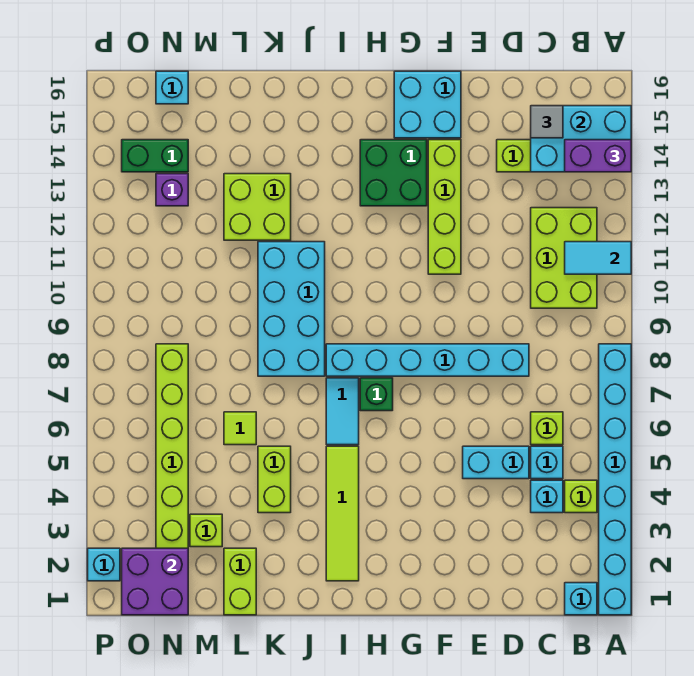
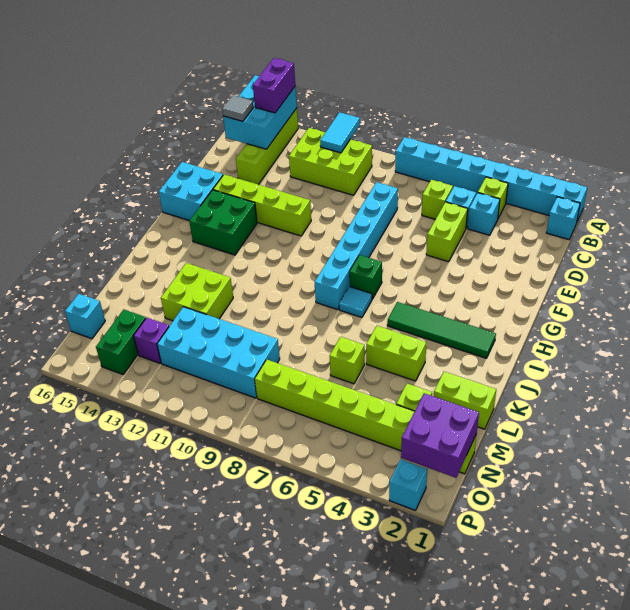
cyan 1x2 brick [463,446,529,479] -> lime 1x2 brick [426,202,468,262]
lime 1x4 tile [326,446,359,581] -> green 1x4 tile [387,302,496,358]
cyan 1x2 tile [326,378,359,445] -> cyan 1x1 tile [339,287,372,317]
cyan 2x4 brick [258,242,325,376] -> cyan 2x4 brick moved to [157,307,280,398]
lime 1x1 tile [224,412,256,445] -> lime 1x1 brick [330,337,365,384]

